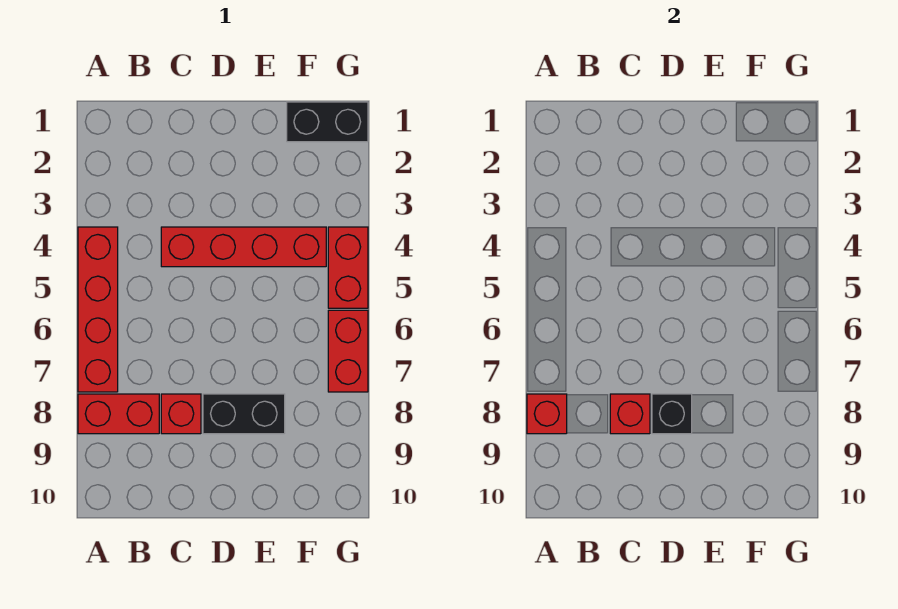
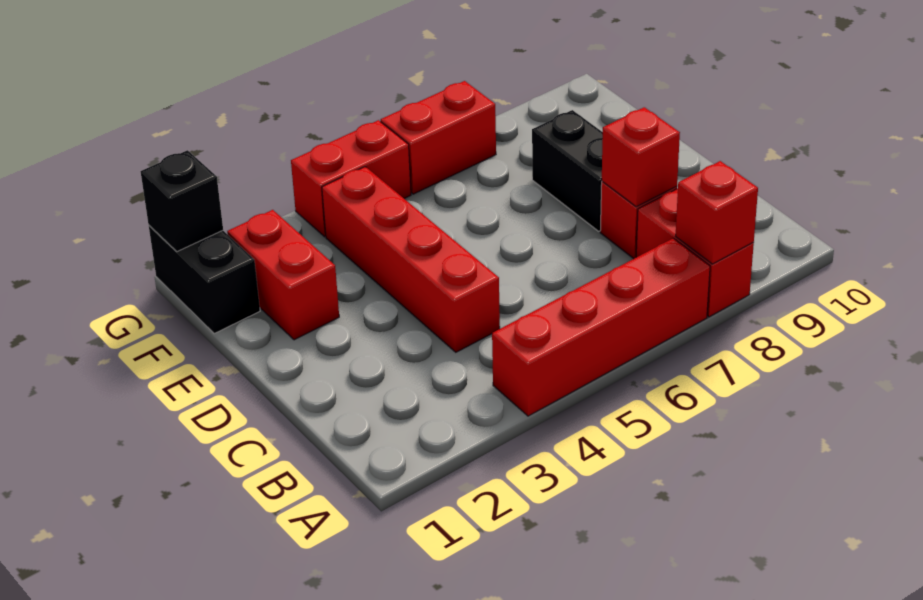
black 1x1 brick [652,394,692,434] -> black 1x1 brick moved to [141,150,223,252]
none -> red 1x2 brick [227,210,339,340]

